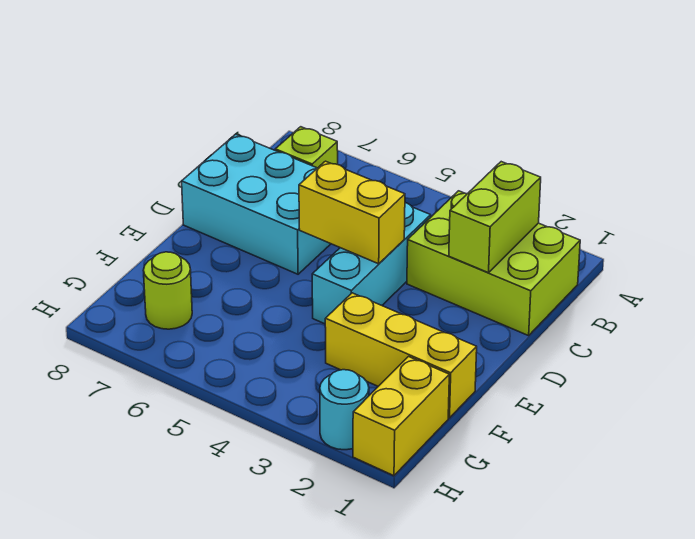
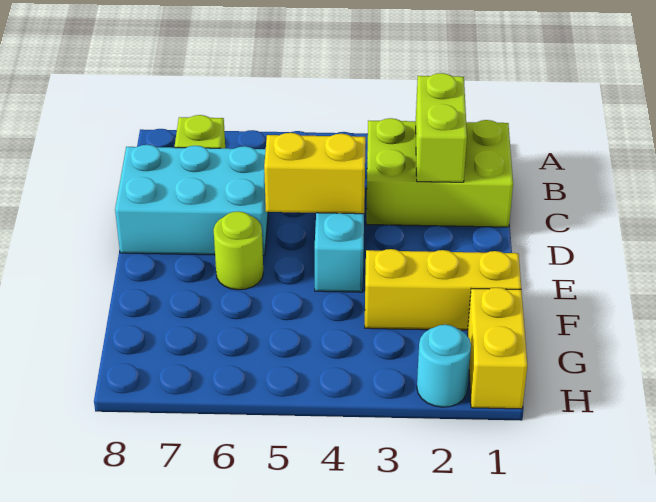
lime 1x1 round brick [143,252,192,329] -> lime 1x1 round brick moved to [213,211,263,290]

